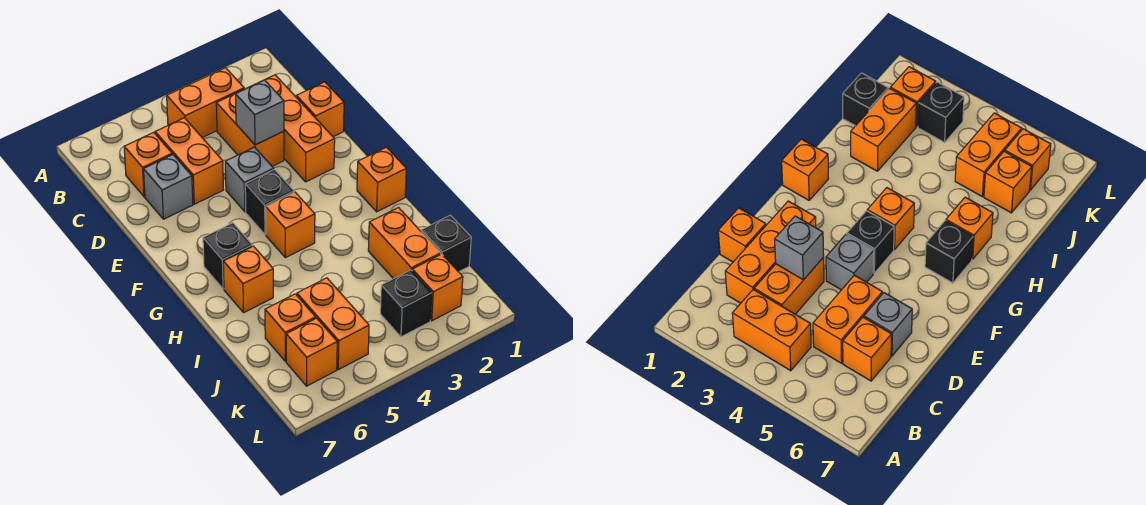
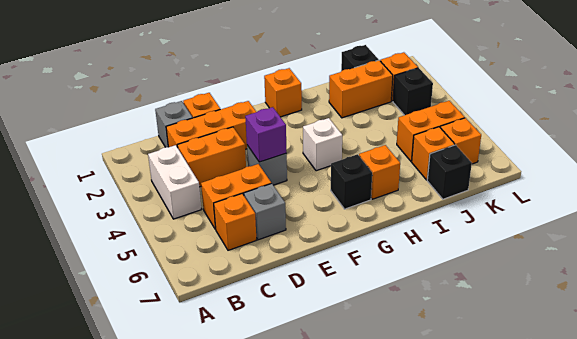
orange 1x2 brick [167,68,244,138] -> white 1x2 brick [148,145,202,219]
grey 1x1 brick [236,80,284,145] -> grey 1x1 brick moved to [155,101,193,147]
none -> purple 1x1 brick [245,107,287,162]
black 1x1 brick [245,170,294,235] -> black 1x1 brick moved to [427,145,472,199]
orange 1x1 brick [266,192,315,258] -> white 1x1 brick [303,118,342,171]

